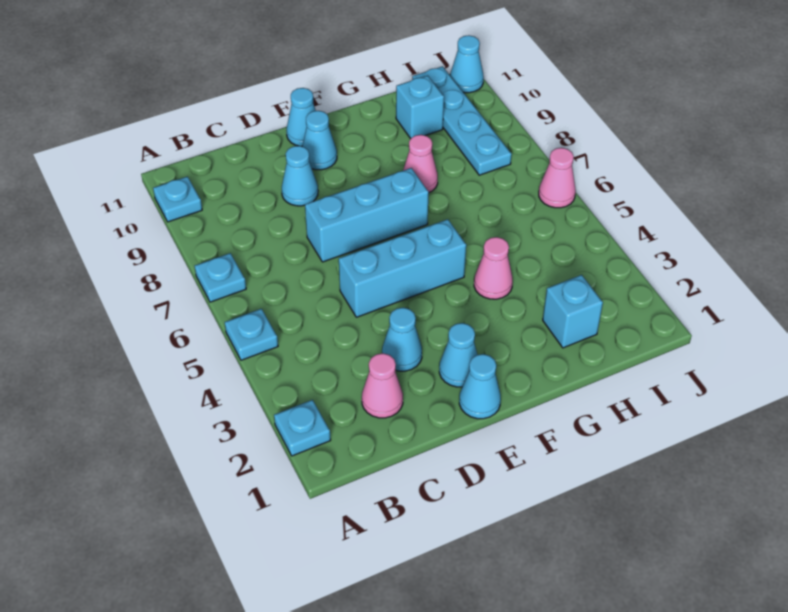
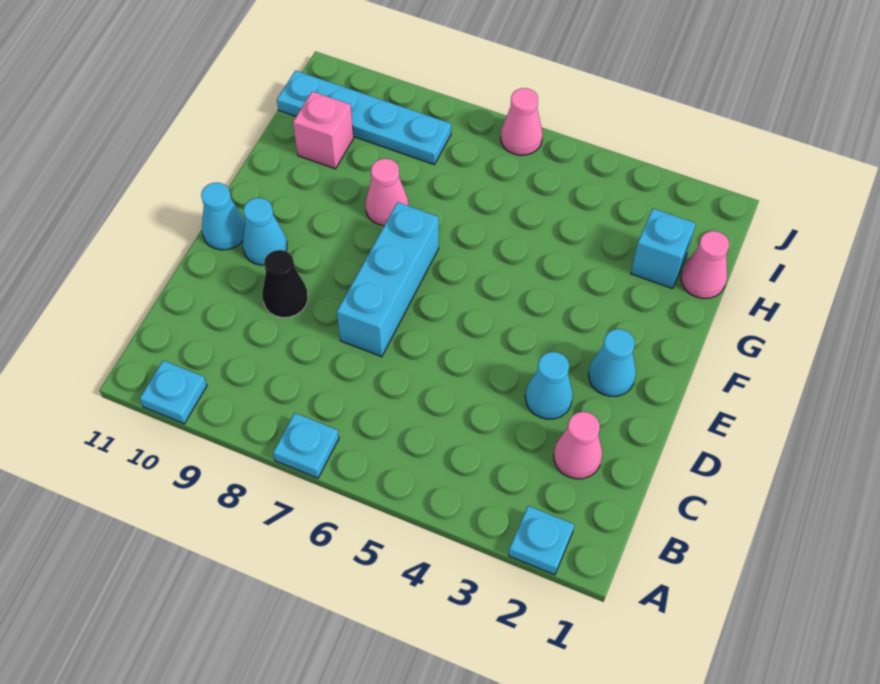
cyan 1x1 plate [225,309,278,360] -> none
cyan 1x3 brick [339,219,466,317] -> none
cyan 1x1 cone [282,146,318,206] -> black 1x1 cone [262,250,308,318]
cyan 1x1 cone [459,354,501,419] -> none
pink 1x1 cone [474,237,513,299] -> pink 1x1 cone moved to [681,231,729,299]
cyan 1x1 brick [396,76,444,139] -> pink 1x1 brick [293,91,354,169]
cyan 1x1 cone [450,35,484,93] -> none

